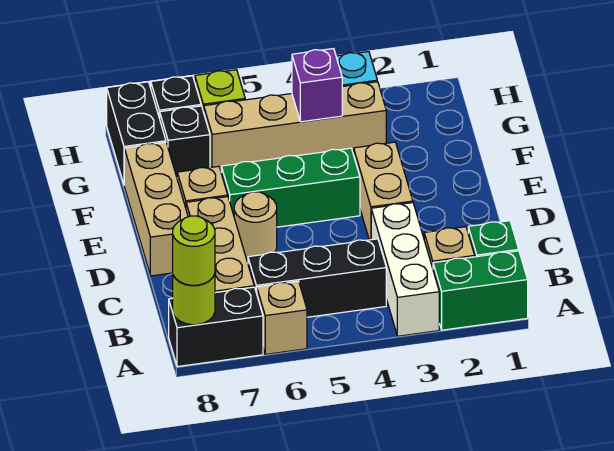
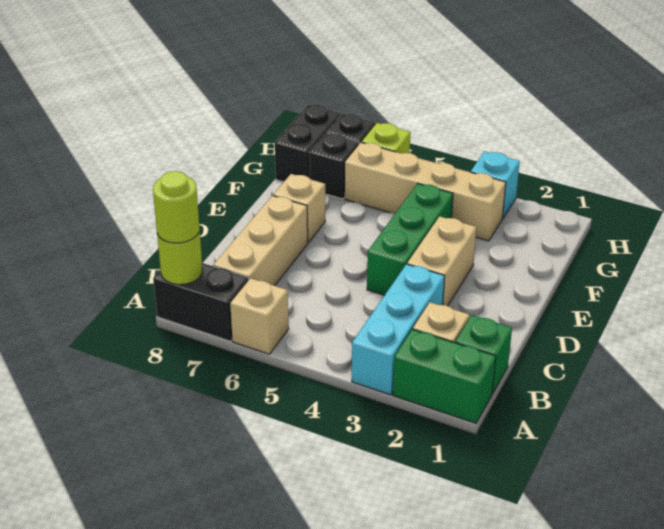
white 1x3 brick [371,203,439,336] -> cyan 1x3 brick [352,264,445,395]
black 1x3 brick [248,239,386,317] -> none
tan 1x1 round brick [234,192,277,260] -> none
tan 1x3 brick [124,142,188,276] -> none
green 1x3 brick [221,148,360,227] -> green 1x3 brick turned to [367,183,453,295]
purple 1x1 brick [292,49,342,122] -> none

